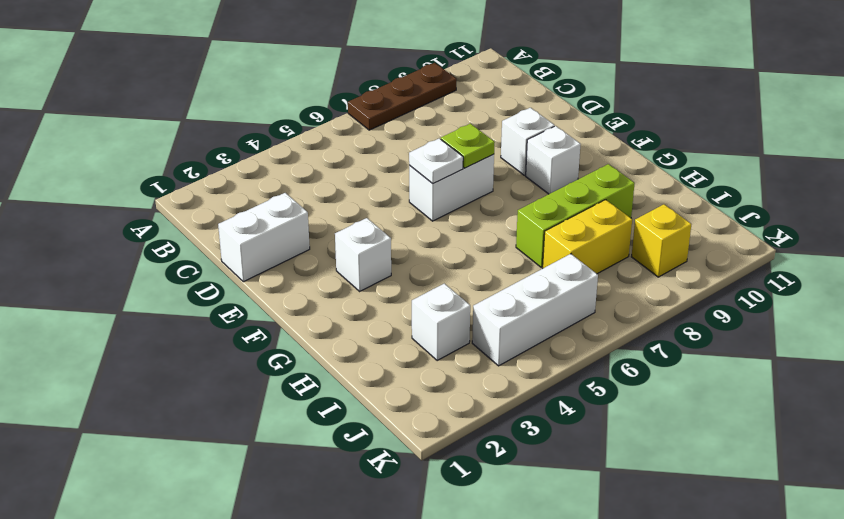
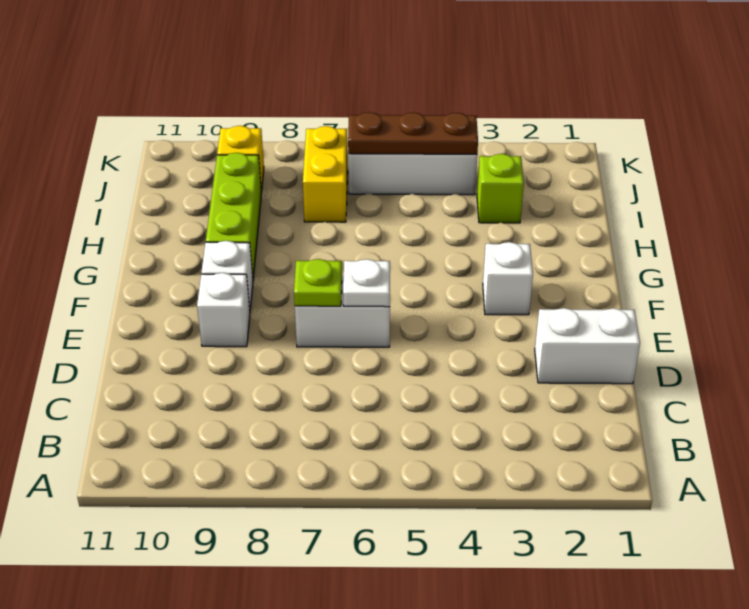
brown 1x3 plate [348,63,456,130] -> brown 1x3 plate moved to [348,112,478,154]
lime 1x3 brick [516,164,635,267] -> lime 1x3 brick turned to [206,153,261,278]
white 1x1 brick [412,283,470,360] -> lime 1x1 brick [477,154,524,223]
yellow 1x2 brick [543,200,632,274] -> yellow 1x2 brick turned to [303,126,348,222]

